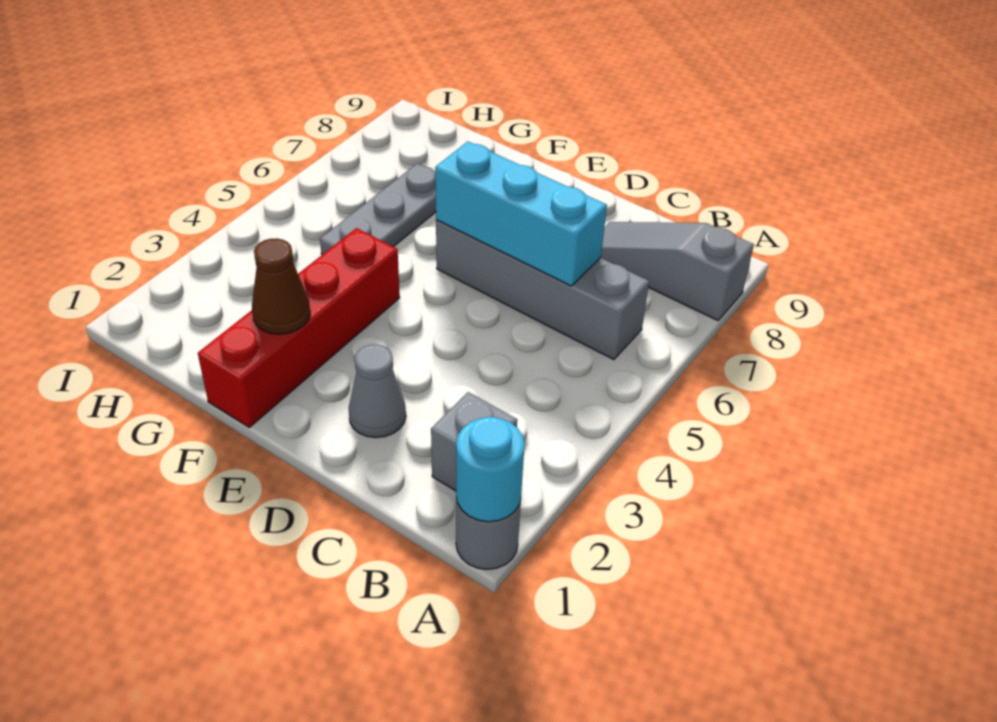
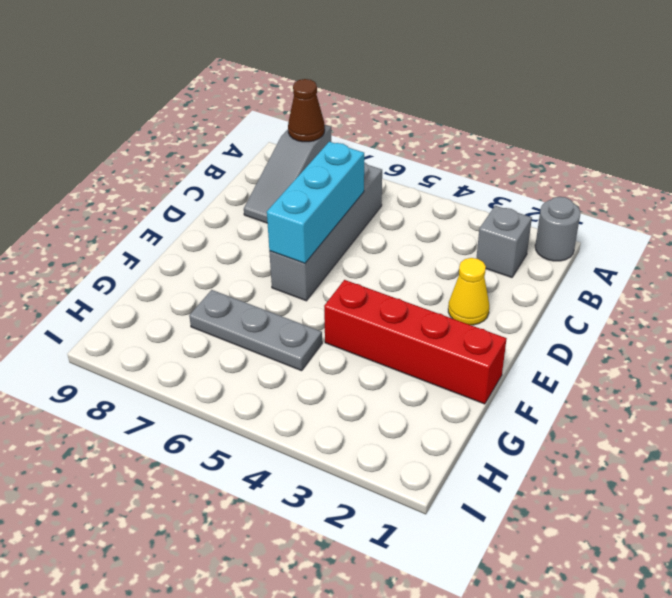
cyan 1x1 round brick [456,417,525,522] -> none
grey 1x1 cone [348,345,406,438] -> yellow 1x1 cone [448,258,489,325]
brown 1x1 cone [252,239,310,334] -> brown 1x1 cone moved to [288,79,325,142]

